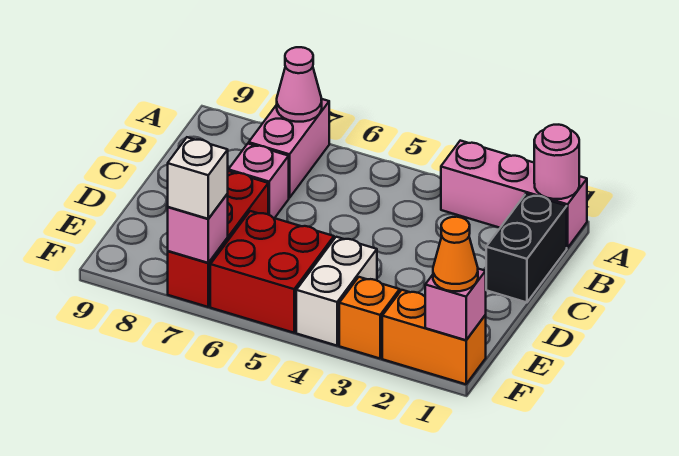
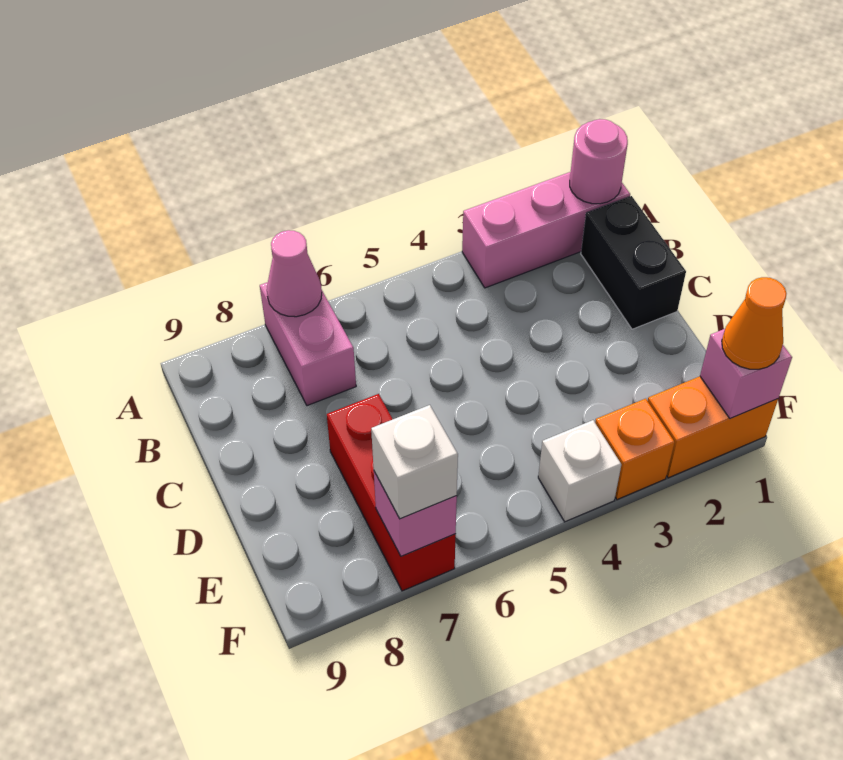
pink 1x1 brick [228,144,289,218] -> none
white 1x2 brick [296,237,377,346] -> white 1x1 brick [538,420,621,522]
red 2x2 brick [210,211,334,333] -> none

